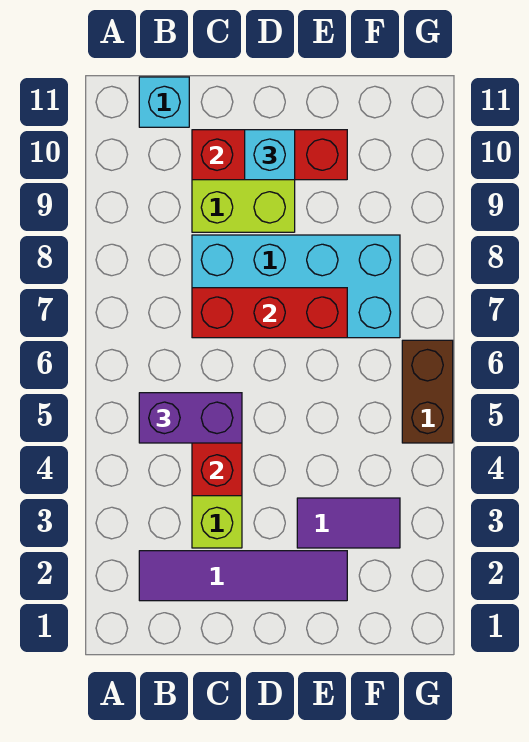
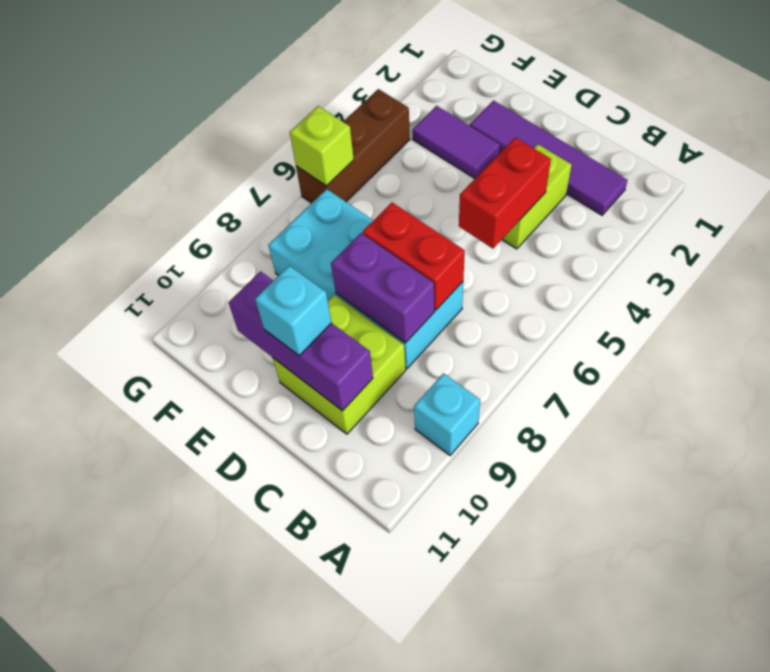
purple 1x2 brick [139,393,242,443] -> purple 1x2 brick moved to [331,233,434,343]
cyan 1x1 brick [139,77,189,127] -> cyan 1x1 brick moved to [414,373,480,455]
red 1x3 brick [192,288,347,338] -> red 1x2 brick [363,203,465,310]
red 1x3 brick [192,130,347,180] -> purple 1x3 brick [228,271,373,411]
brown 1x2 brick [402,340,453,443] -> brown 1x3 brick [296,89,410,203]
none -> lime 1x1 brick [290,106,354,186]

